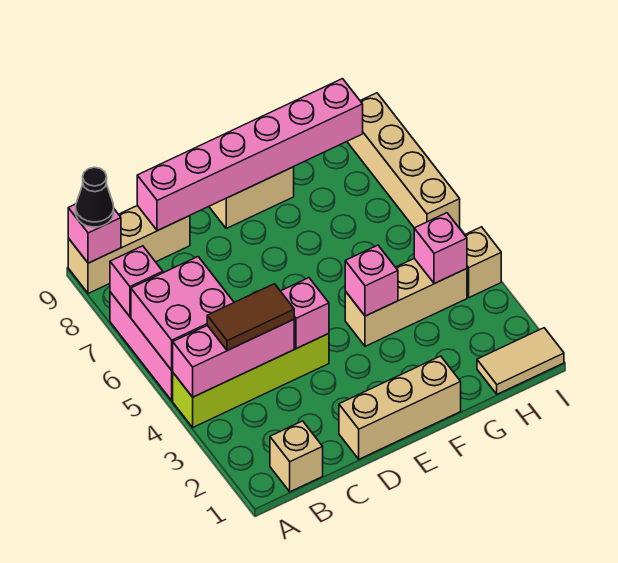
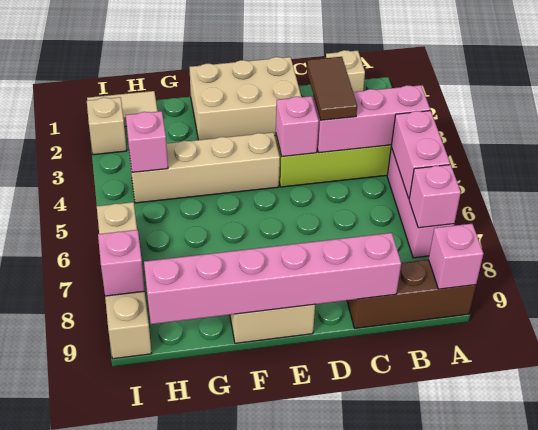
pink 2x2 brick [131,257,234,370] -> pink 1x2 brick [391,111,450,198]
tan 1x3 brick [68,206,190,294] -> brown 1x3 brick [347,260,476,328]
black 1x1 cone [76,167,114,227] -> none
brown 1x2 tile [207,284,294,351] -> brown 1x2 tile turned to [307,57,357,120]
tan 1x3 brick [339,356,461,459] -> tan 2x3 brick [189,57,301,140]
tan 1x3 brick [345,258,467,346] -> tan 1x4 brick [129,132,280,203]
pink 1x1 brick [345,245,398,316] -> pink 1x1 brick moved to [98,230,145,296]
tan 1x1 brick [465,227,501,298] -> tan 1x1 brick moved to [87,97,127,155]

